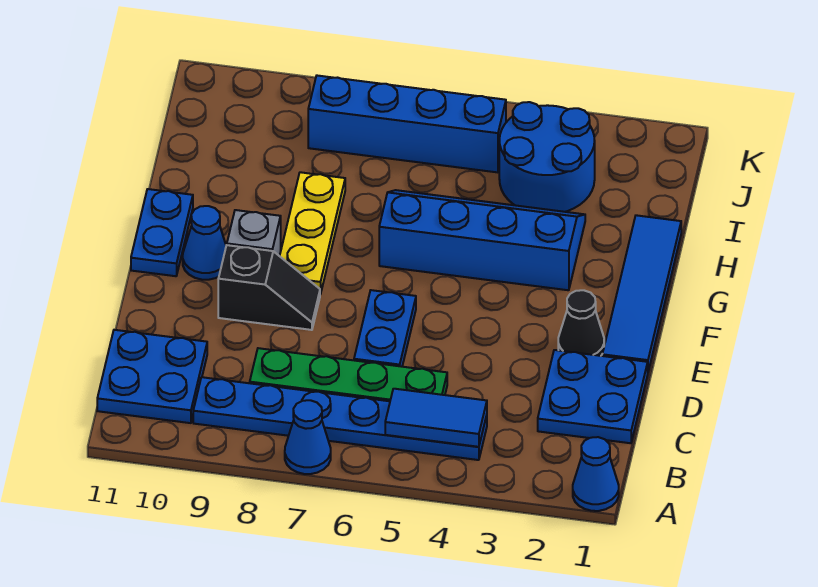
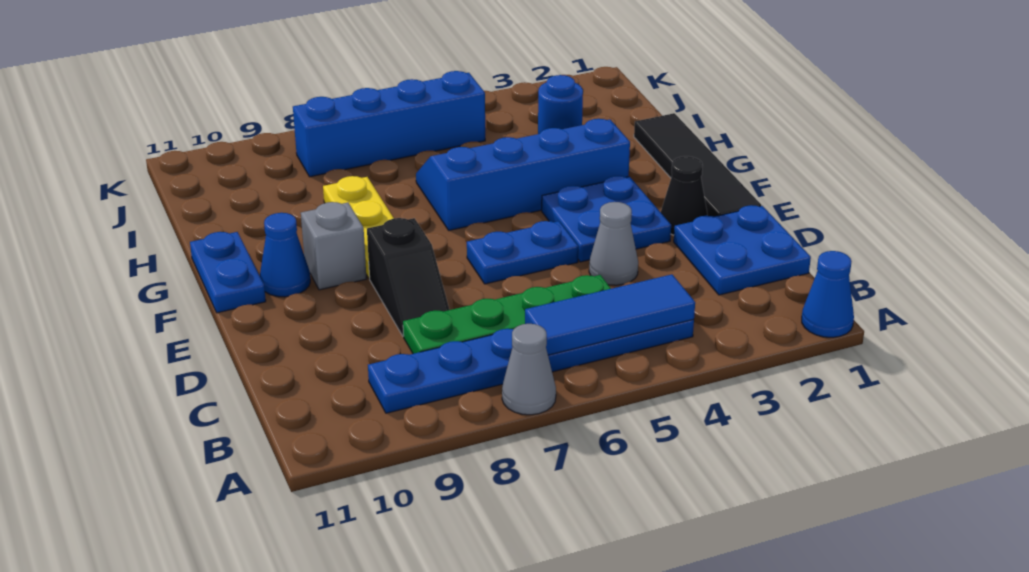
blue 1x1 cone [285,400,331,474] -> grey 1x1 cone [502,324,556,415]
blue 1x2 tile [385,389,487,447] -> blue 1x3 tile [525,274,695,355]
blue 2x2 plate [97,330,207,423] -> blue 2x2 plate moved to [542,176,671,262]
none -> grey 1x1 cone [589,202,638,285]
blue 1x2 plate [354,290,416,367] -> blue 1x2 plate turned to [467,221,578,284]
blue 1x4 tile [602,215,681,371] -> black 1x4 tile [634,113,761,217]
black 1x2 slope [218,245,320,330] -> black 1x2 slope turned to [367,218,449,336]
blue 2x2 round brick [499,102,595,212] -> blue 1x1 round brick [538,75,583,134]

